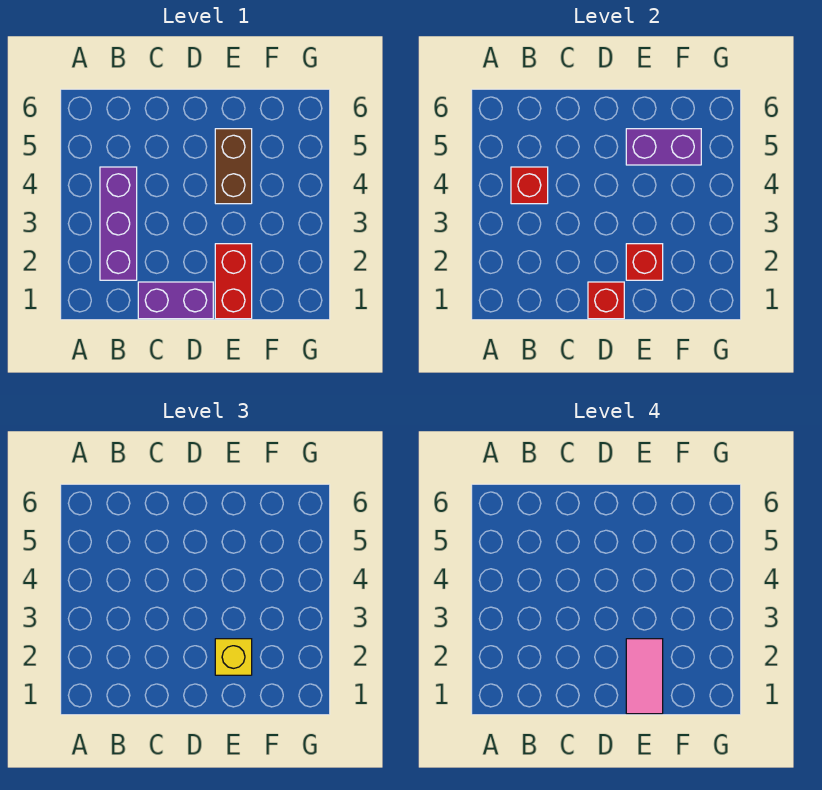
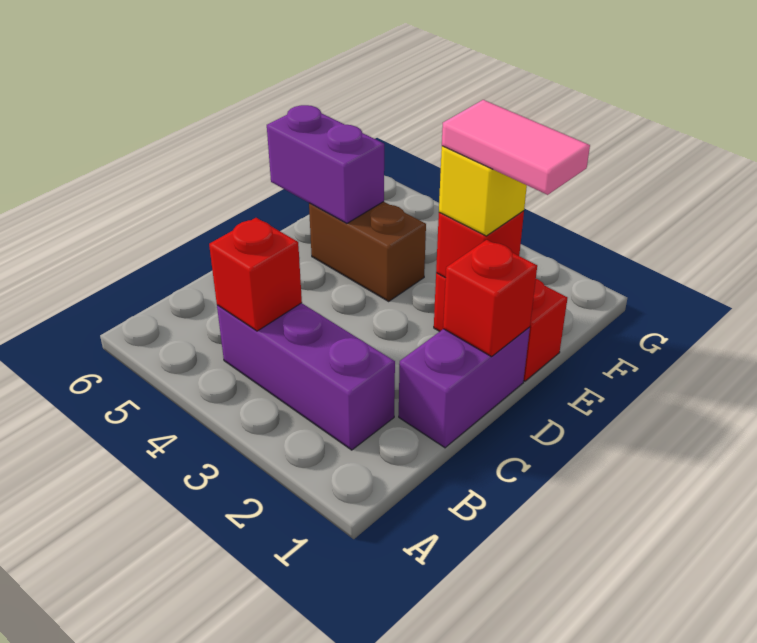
purple 1x2 brick [626,129,701,165] -> purple 1x2 brick turned to [267,105,384,223]

